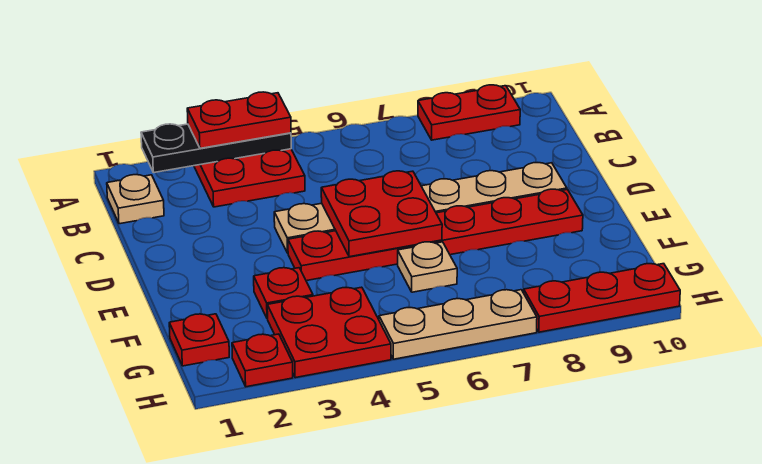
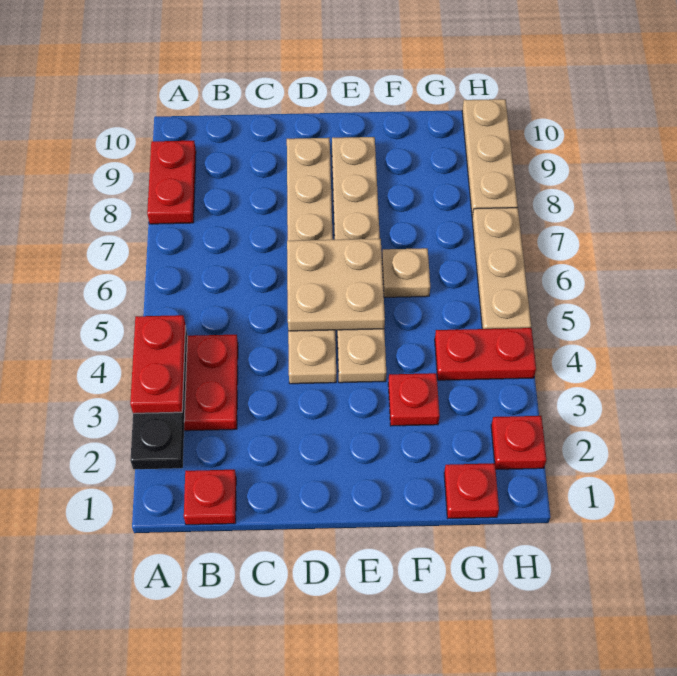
tan 1x1 plate [107,175,164,224] -> red 1x1 plate [184,470,236,525]
red 2x2 plate [321,171,442,257] -> tan 2x2 plate [287,239,385,331]
red 1x6 plate [288,189,583,281] -> tan 1x6 plate [332,137,386,383]
red 2x2 plate [267,287,391,378] -> red 1x2 plate [435,328,536,380]
red 1x3 plate [524,264,680,332] -> tan 1x3 plate [462,99,518,217]

